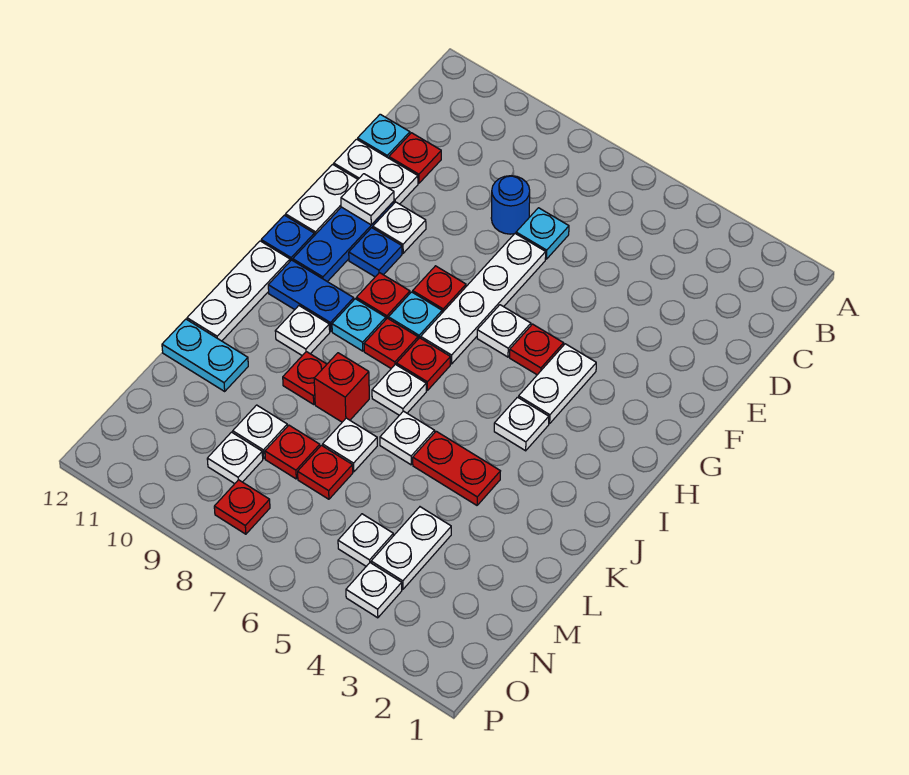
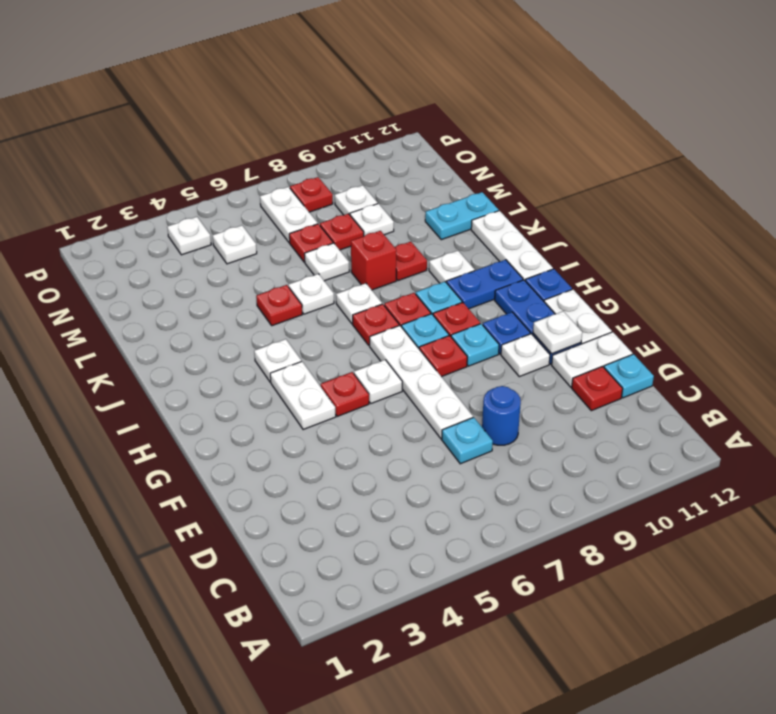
none -> cyan 1x1 plate [451,324,499,366]
red 1x2 plate [413,431,500,505] -> red 1x1 plate [256,285,302,326]
white 1x2 plate [371,507,451,589] -> white 1x2 plate moved to [260,187,318,243]

